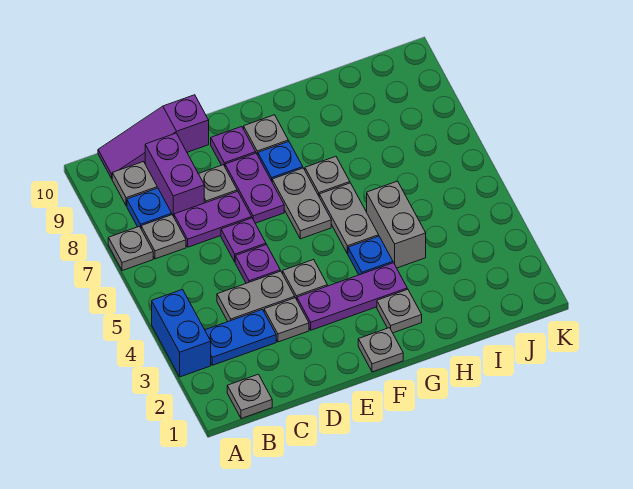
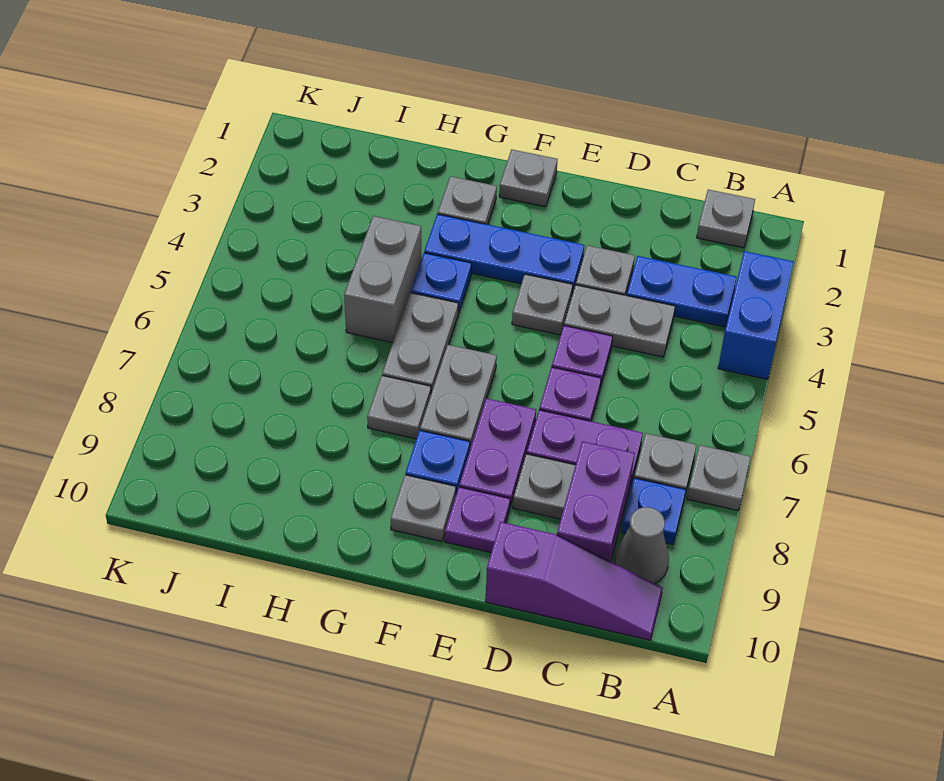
grey 1x1 plate [112,162,157,206] -> grey 1x1 cone [615,507,669,584]
purple 1x3 plate [297,263,407,330] -> blue 1x3 plate [424,214,584,294]

